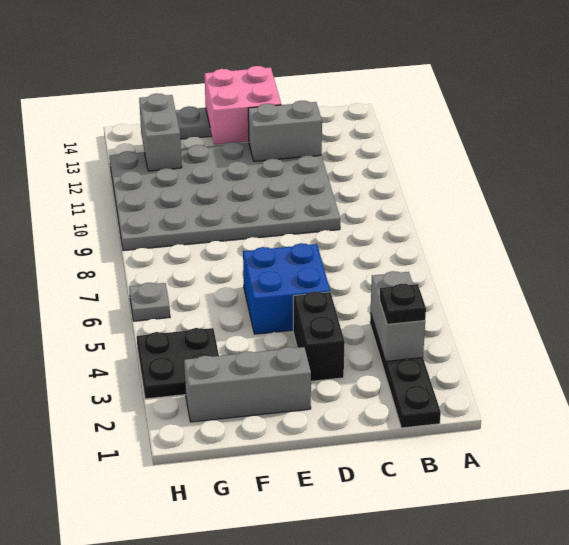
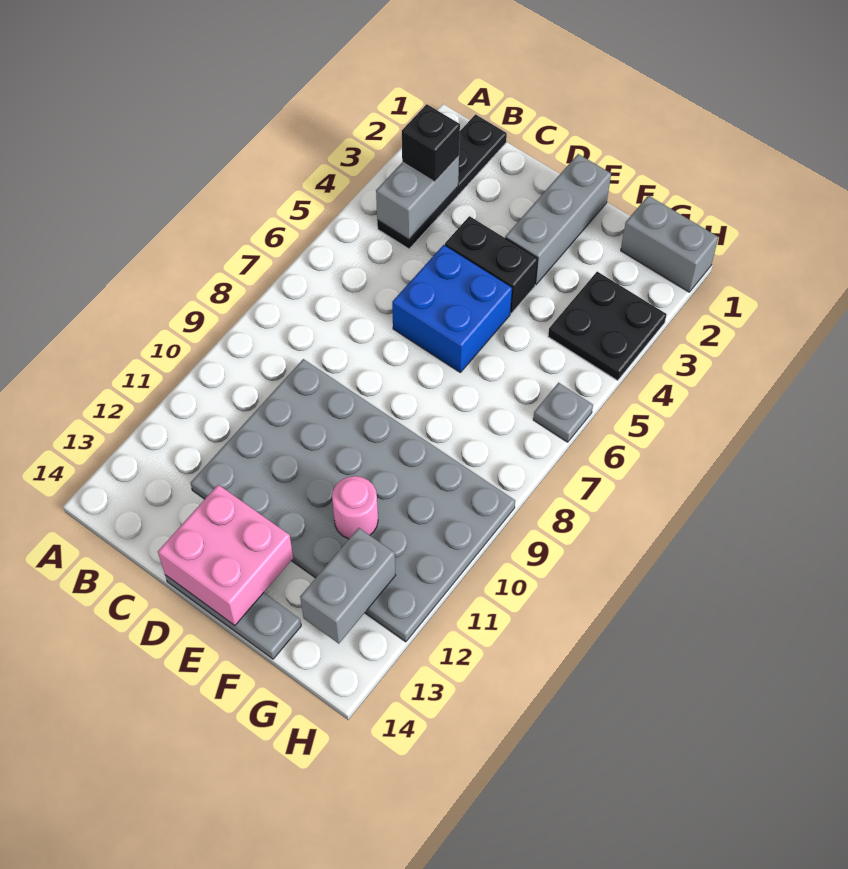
black 1x1 plate [380,284,426,324] -> black 1x1 brick [402,104,460,182]
grey 1x2 brick [248,101,322,161] -> grey 1x2 brick moved to [621,196,718,292]
black 1x2 brick [293,292,345,381] -> black 1x2 brick turned to [445,216,538,313]
grey 1x3 brick [184,347,311,422] -> grey 1x3 brick turned to [505,154,611,285]
none -> pink 1x1 round brick [332,476,378,539]

